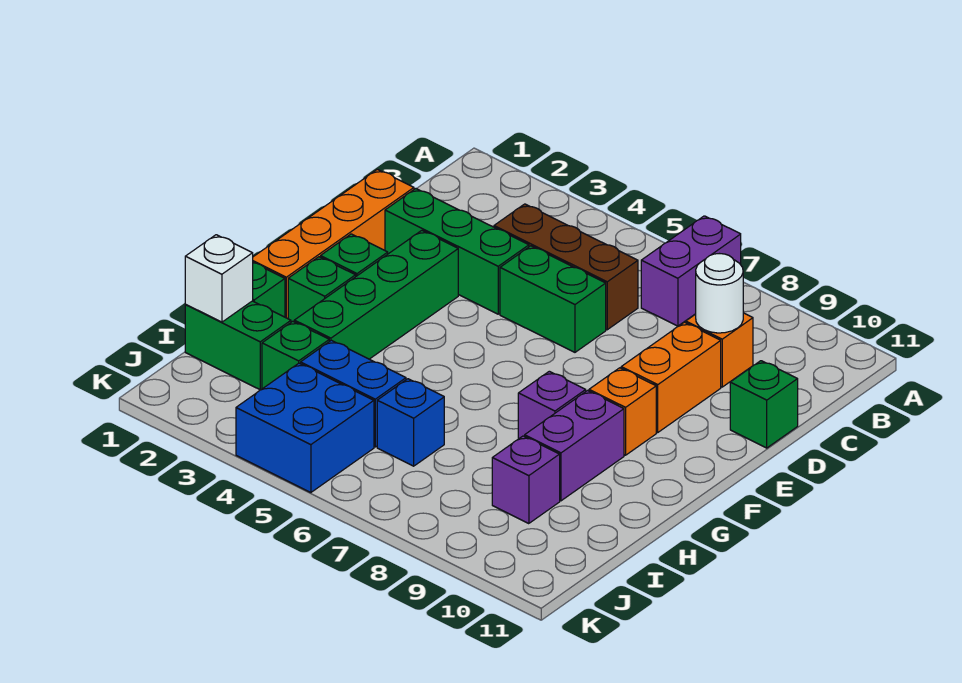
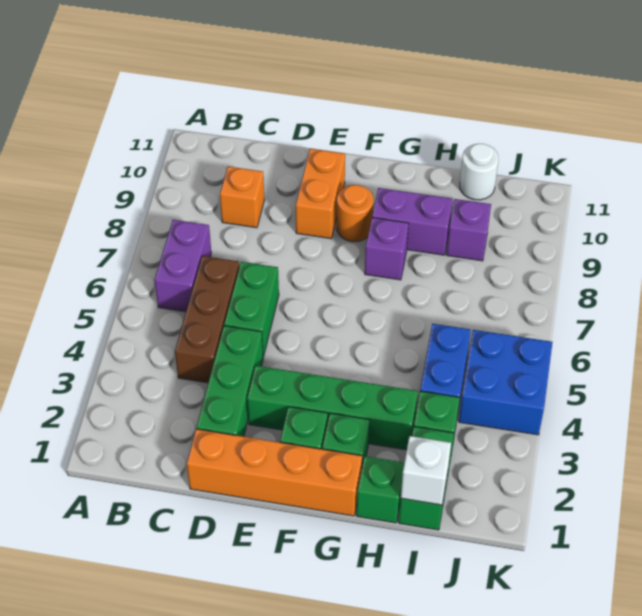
purple 1x2 brick [641,216,741,326] -> purple 1x2 brick turned to [154,220,211,312]
white 1x1 round brick [696,254,743,333] -> white 1x1 round brick moved to [460,144,499,200]
orange 1x2 brick [621,322,721,432] -> orange 1x2 brick turned to [296,149,345,239]
green 1x1 brick [730,361,798,448] -> none
orange 1x1 brick [589,368,656,455] -> orange 1x1 round brick [337,185,373,242]
blue 1x1 brick [377,379,444,466] -> none

